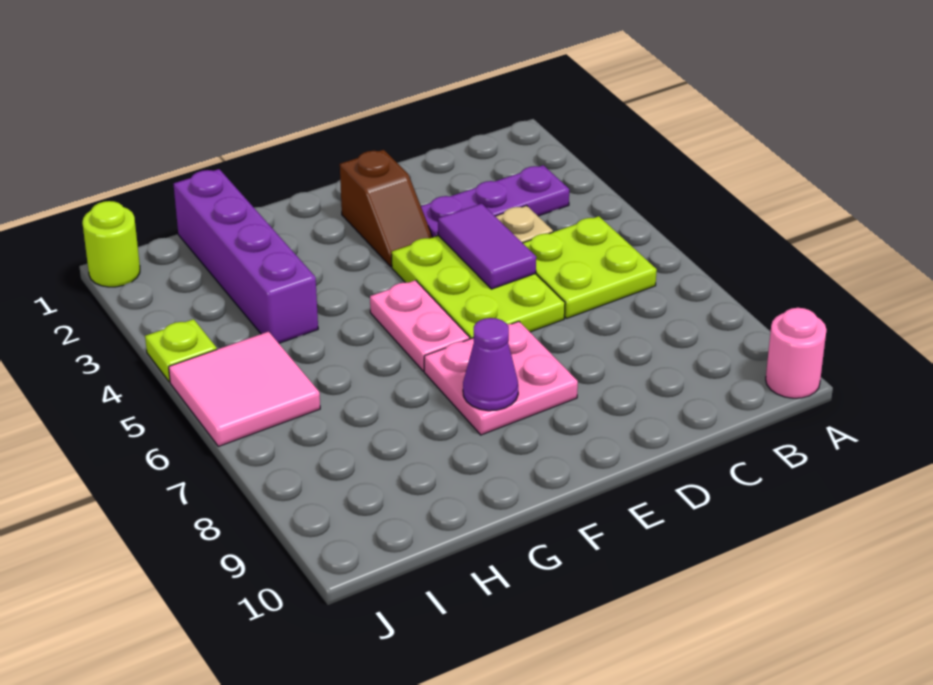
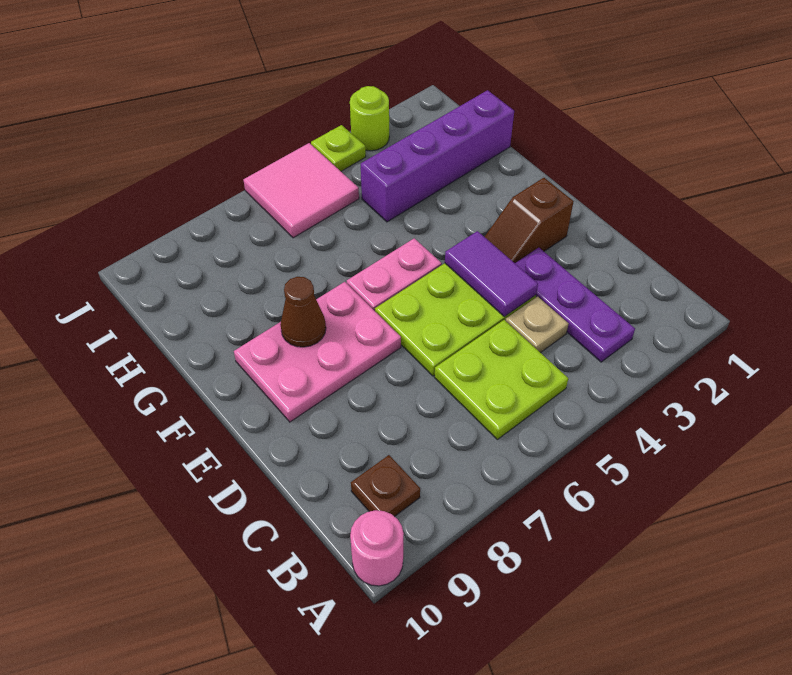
none -> brown 1x1 plate [351,455,420,517]
purple 1x2 tile [438,204,536,289] -> purple 1x2 tile turned to [445,231,538,317]
pink 2x2 plate [424,321,578,435] -> pink 2x3 plate [234,282,401,422]
purple 1x1 cone [463,318,518,411] -> brown 1x1 cone [280,277,326,347]
lime 1x1 round brick [82,201,140,287] -> lime 1x1 round brick moved to [350,86,389,151]

